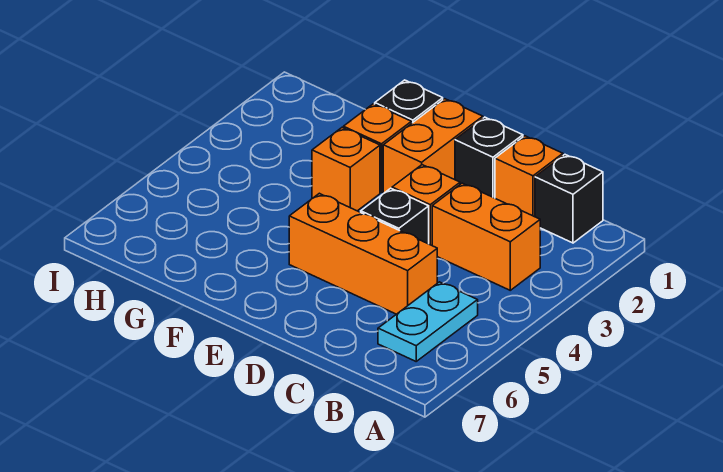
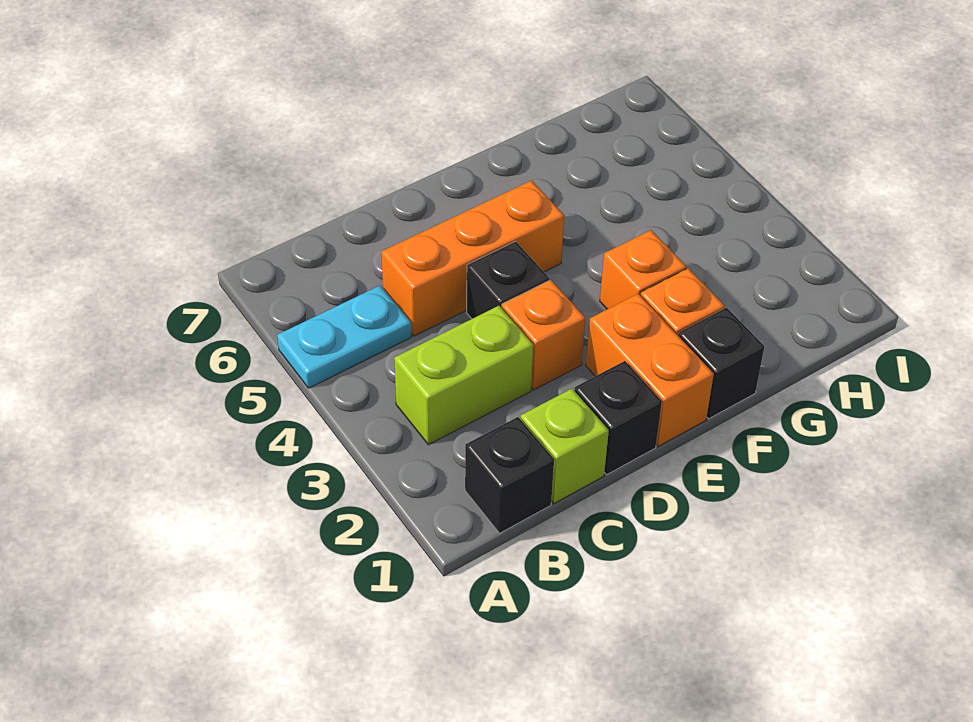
orange 1x2 brick [432,183,540,290] -> lime 1x2 brick [394,306,533,445]
cyan 1x2 plate [378,282,478,361] -> cyan 1x2 plate turned to [277,286,412,388]
orange 1x1 brick [495,136,563,217] -> lime 1x1 brick [521,389,609,503]

